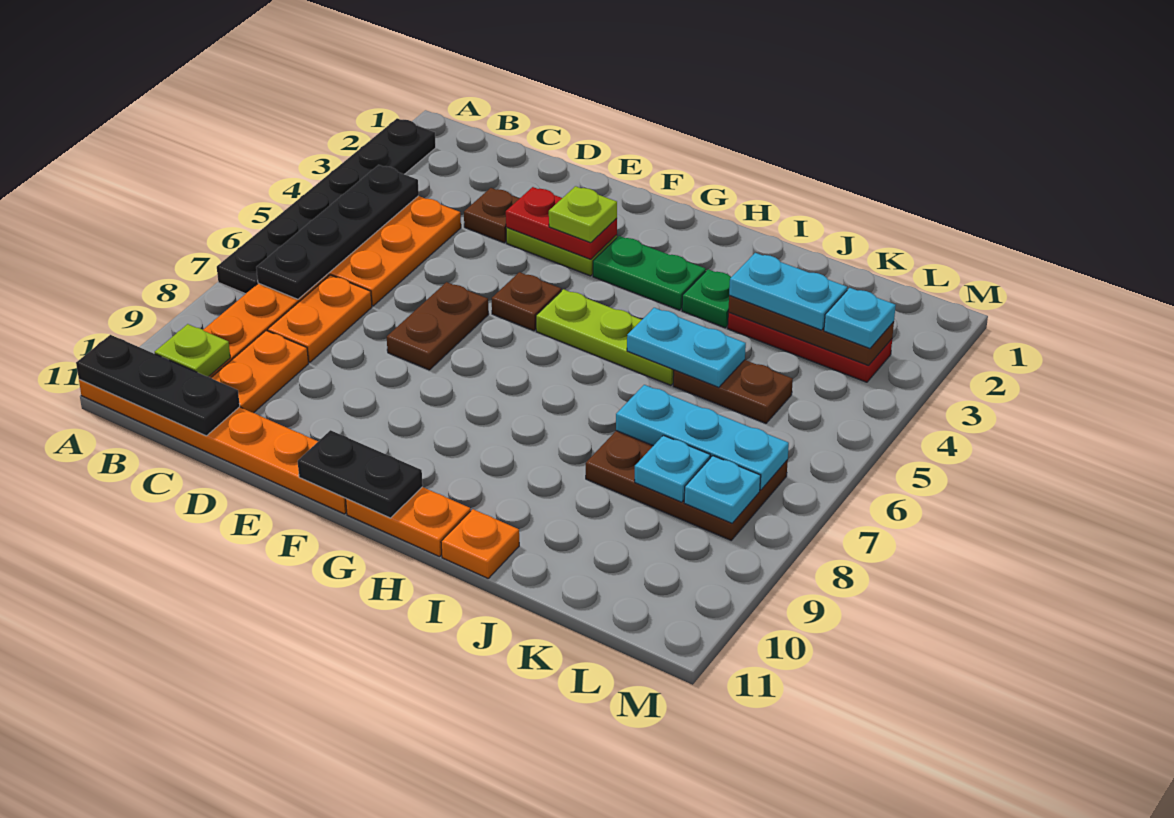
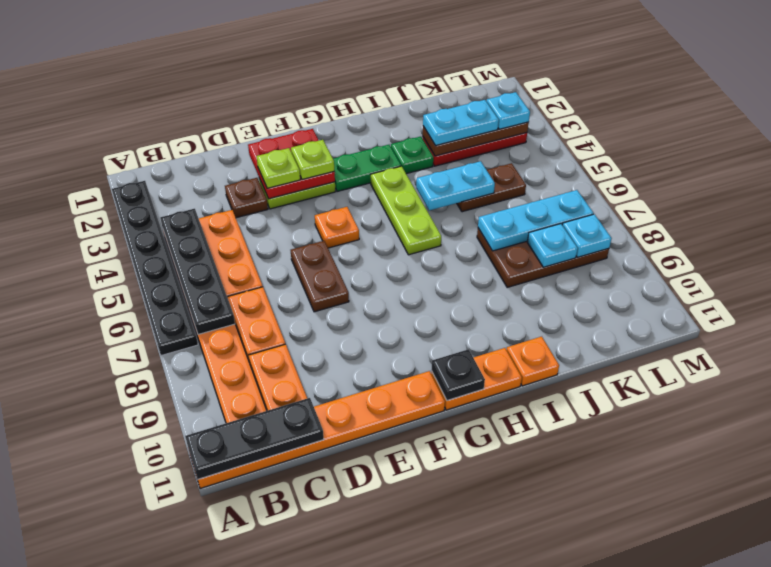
lime 1x1 plate [155,324,230,377] -> lime 1x1 plate moved to [256,148,300,188]
red 1x2 plate [506,187,617,259] -> red 2x2 plate [248,129,335,199]
brown 1x1 plate [492,272,561,331] -> orange 1x1 plate [315,207,359,248]
black 1x2 plate [298,430,423,518] -> black 1x1 plate [431,349,485,401]
lime 1x3 plate [536,289,674,385] -> lime 1x3 plate turned to [371,166,441,255]

